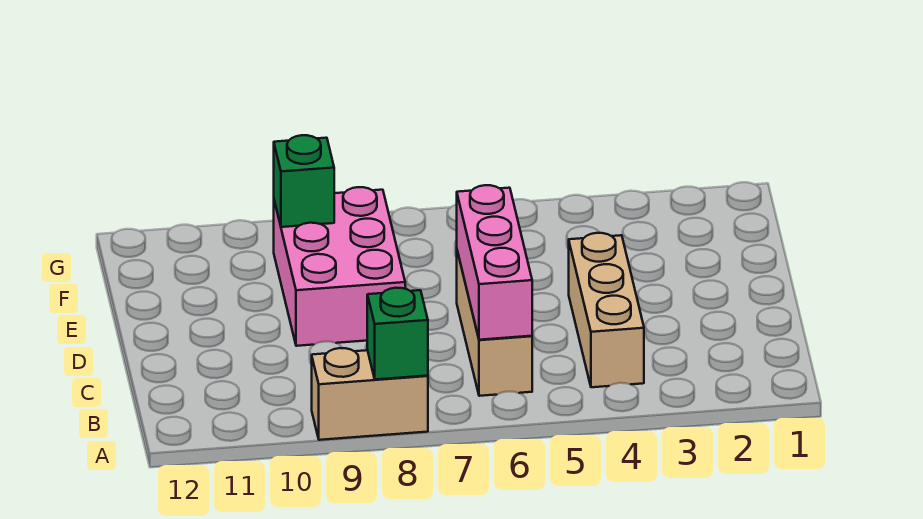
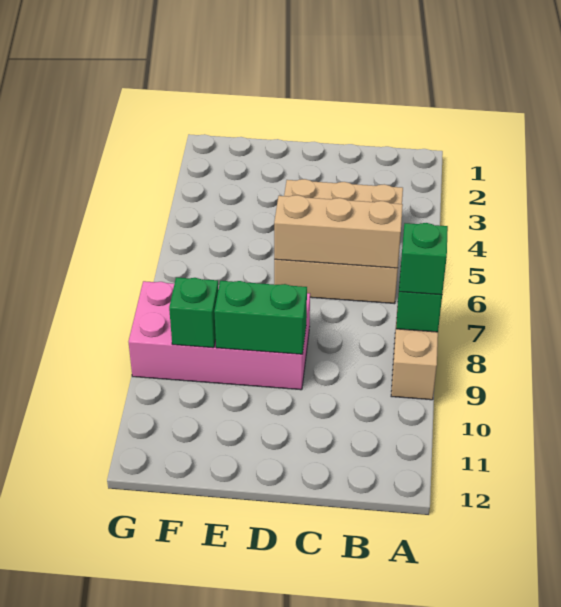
none -> green 1x1 brick [399,223,448,295]
pink 1x3 brick [457,185,532,340] -> tan 1x3 brick [274,195,403,268]
pink 2x3 brick [274,187,405,346] -> pink 2x4 brick [129,281,310,390]
none -> green 1x2 brick [214,281,307,354]

